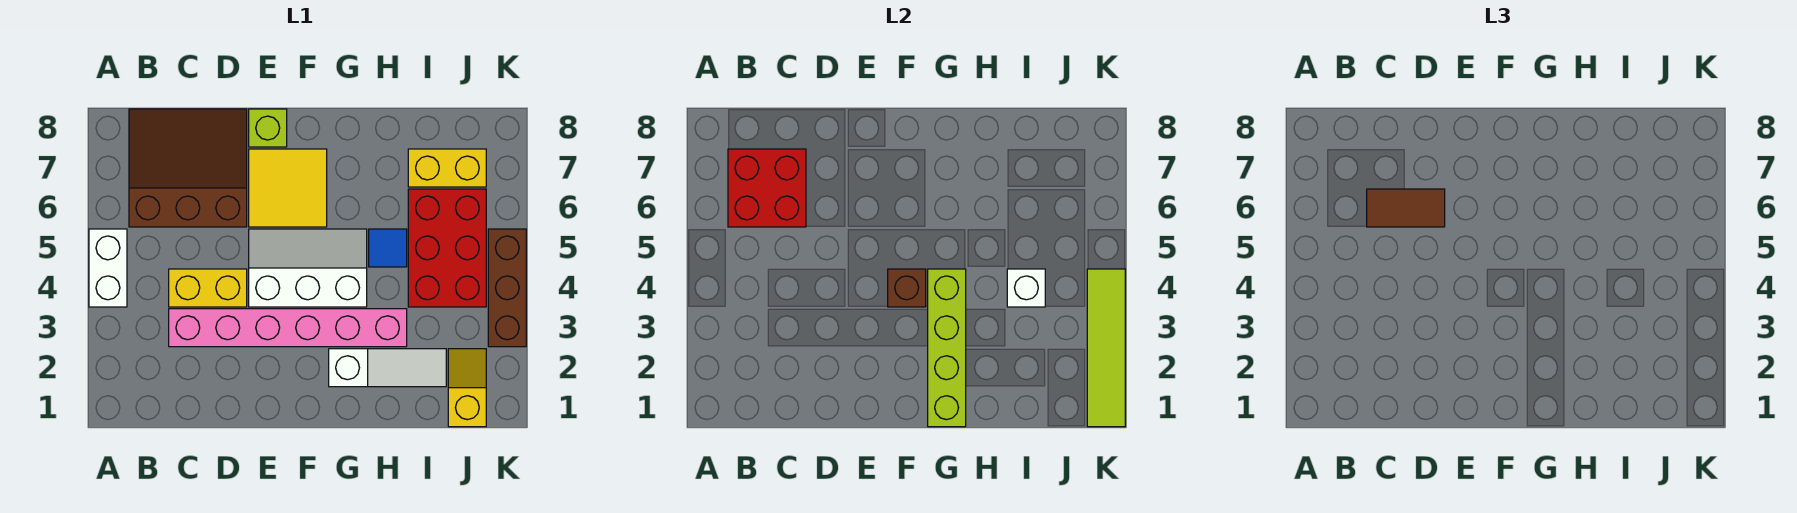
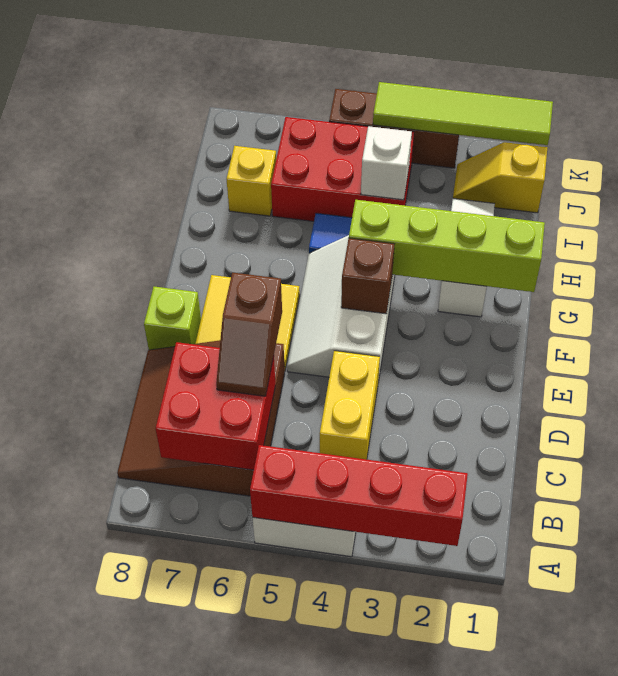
none -> red 1x4 brick [250,445,468,546]
pink 1x6 brick [169,309,407,347] -> none
brown 1x2 tile [1367,189,1445,227] -> brown 1x2 slope [216,272,282,396]
yellow 1x2 brick [408,149,486,187] -> yellow 1x1 brick [226,146,276,216]

